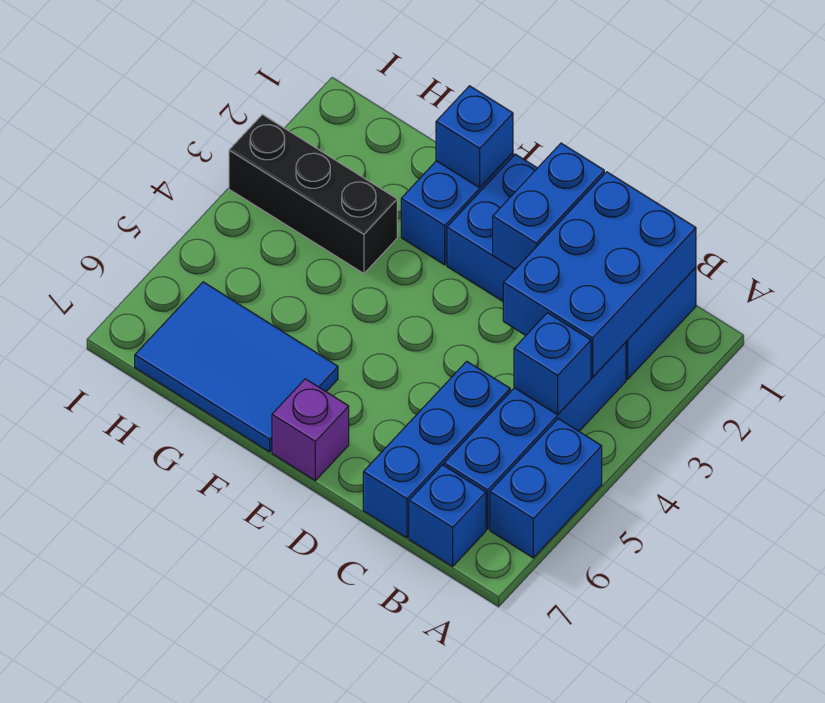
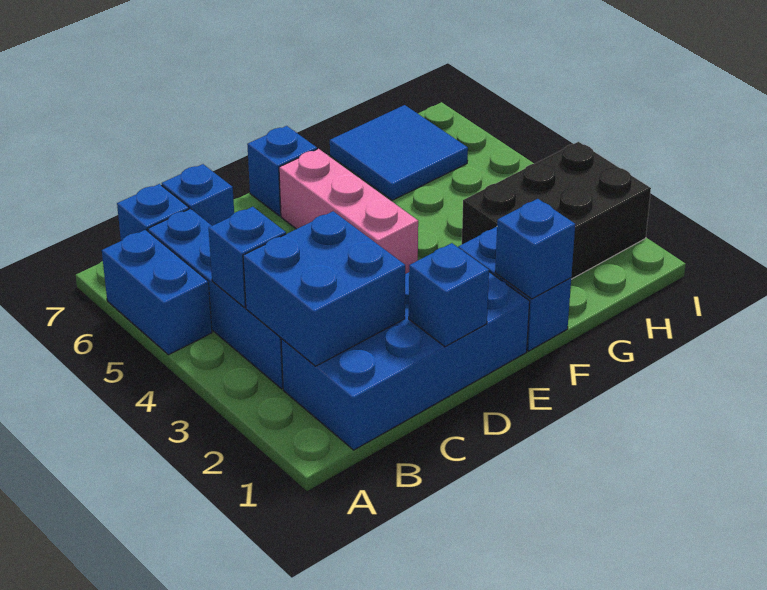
blue 2x3 brick [503,172,696,377] -> blue 2x2 brick [243,211,405,366]
blue 1x3 brick [363,361,510,538] -> blue 1x1 brick [162,164,234,226]
blue 1x2 brick [493,143,604,269] -> blue 1x1 brick [409,243,489,347]
none -> pink 1x3 brick [279,149,418,274]
purple 1x1 brick [272,379,349,481] -> blue 1x1 brick [247,126,317,216]
blue 2x3 tile [135,282,338,452] -> blue 2x2 tile [330,105,468,200]
black 1x3 brick [229,114,397,274] -> black 2x3 brick [462,142,651,279]

